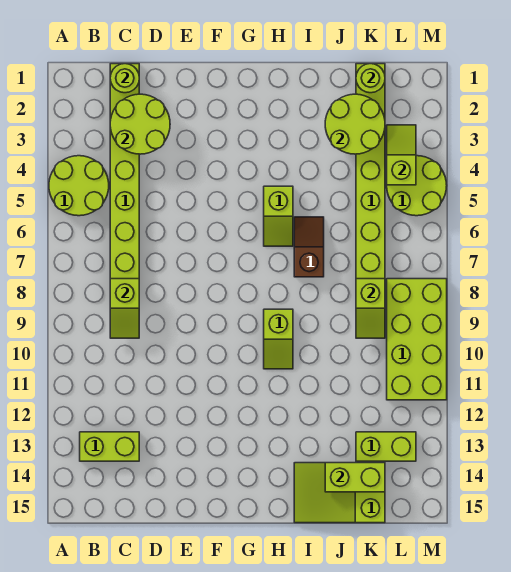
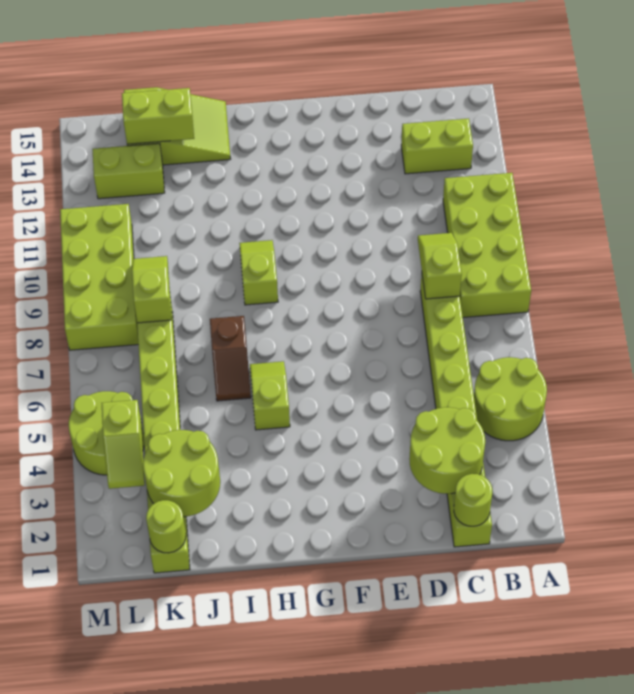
none -> lime 2x4 brick [443,173,531,318]

